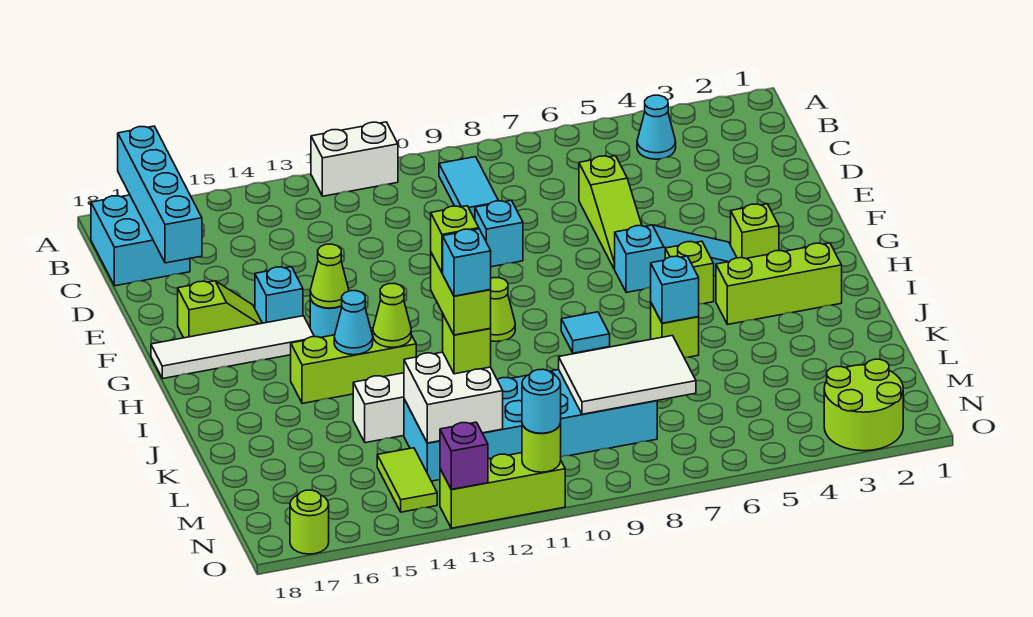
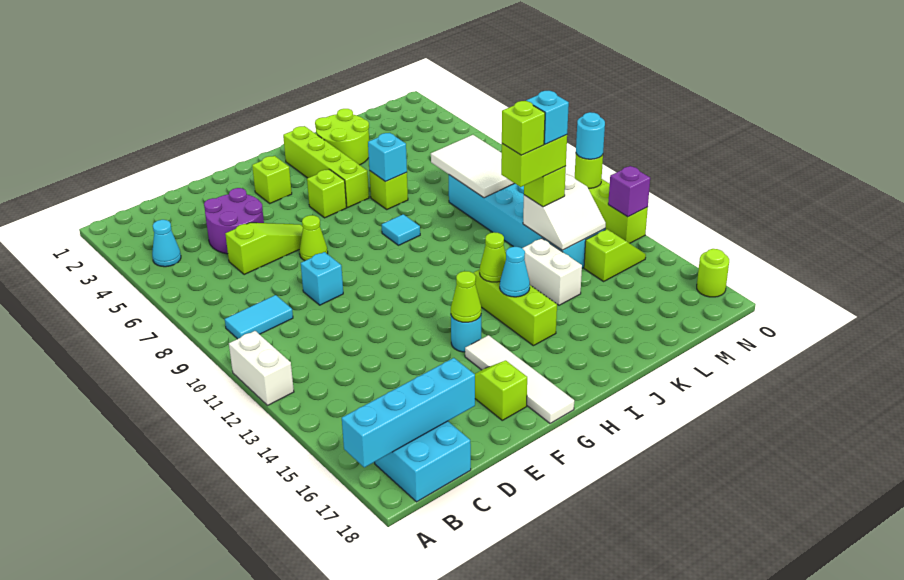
none -> purple 2x2 round brick [204,188,264,254]
cyan 1x1 brick [255,267,303,323] -> none
cyan 1x3 slope [614,225,737,293] -> none
lime 1x1 cone [490,278,515,342] -> lime 1x1 cone moved to [299,215,328,261]
lime 1x3 brick [716,243,842,325] -> lime 1x4 brick [283,126,369,207]
white 2x2 brick [404,352,503,443] -> white 2x2 slope [523,174,606,250]
lime 1x2 tile [377,448,437,512] -> lime 1x2 slope [584,229,646,281]
lime 2x2 round brick [824,359,903,451] -> lime 2x2 round brick moved to [315,109,369,165]

